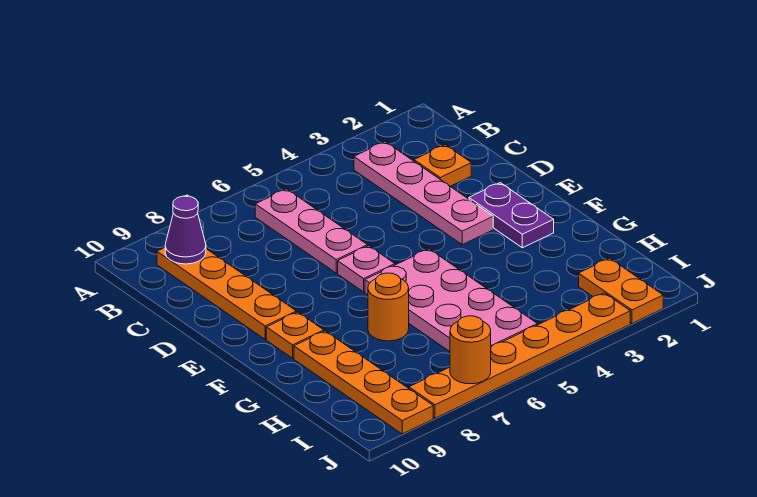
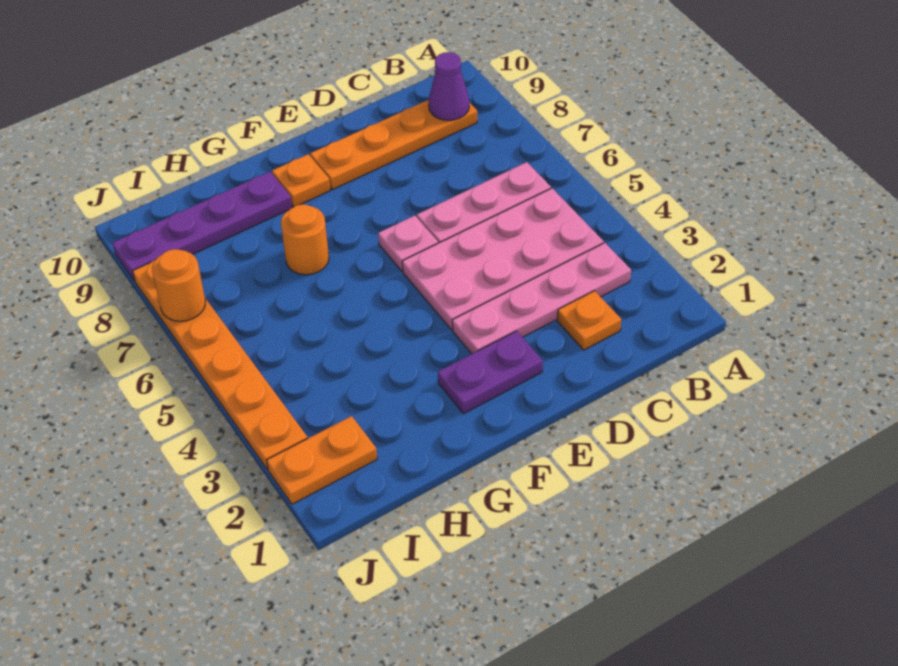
pink 2x4 plate [365,249,537,351] -> pink 2x4 plate moved to [402,188,604,330]
orange 1x4 plate [294,331,433,434] -> purple 1x4 plate [113,172,292,281]

